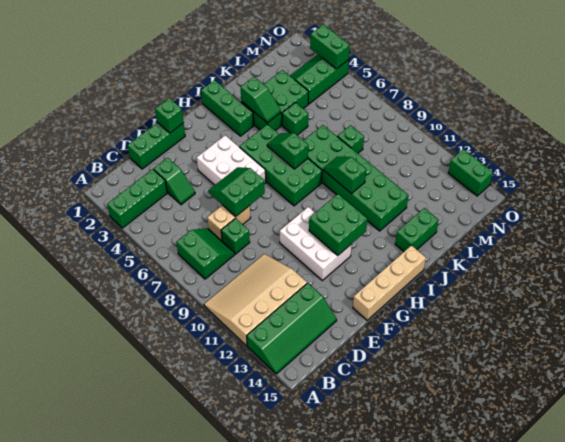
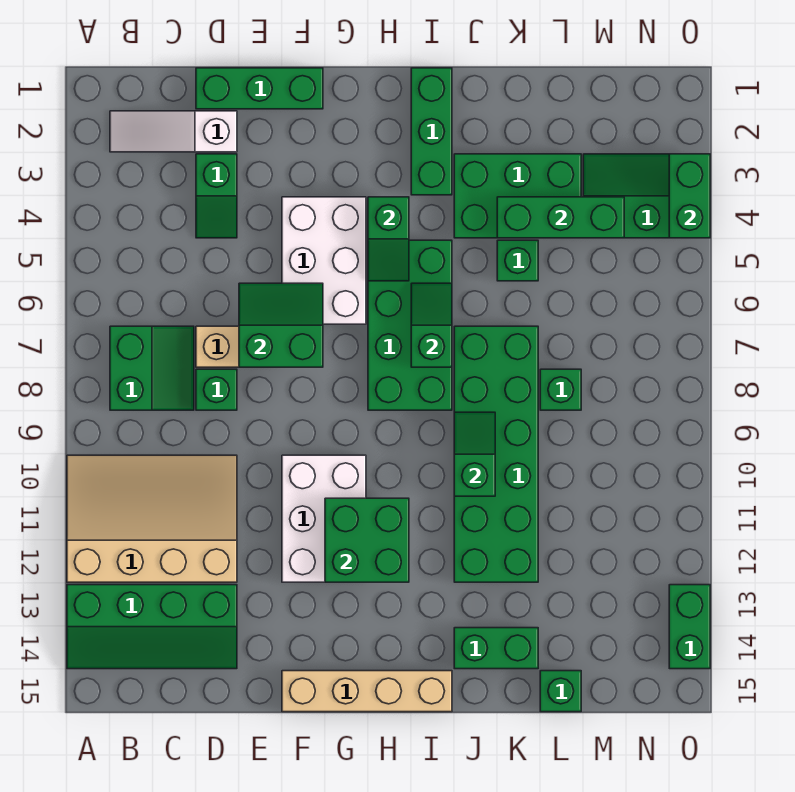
green 1x3 brick [107,169,167,228] -> green 1x3 brick moved to [497,197,624,238]
none -> white 1x3 slope [110,111,237,152]
green 1x1 brick [155,98,184,133] -> green 1x1 brick moved to [540,671,581,712]
green 1x2 slope [241,77,281,123] -> green 1x2 slope moved to [368,197,409,281]

